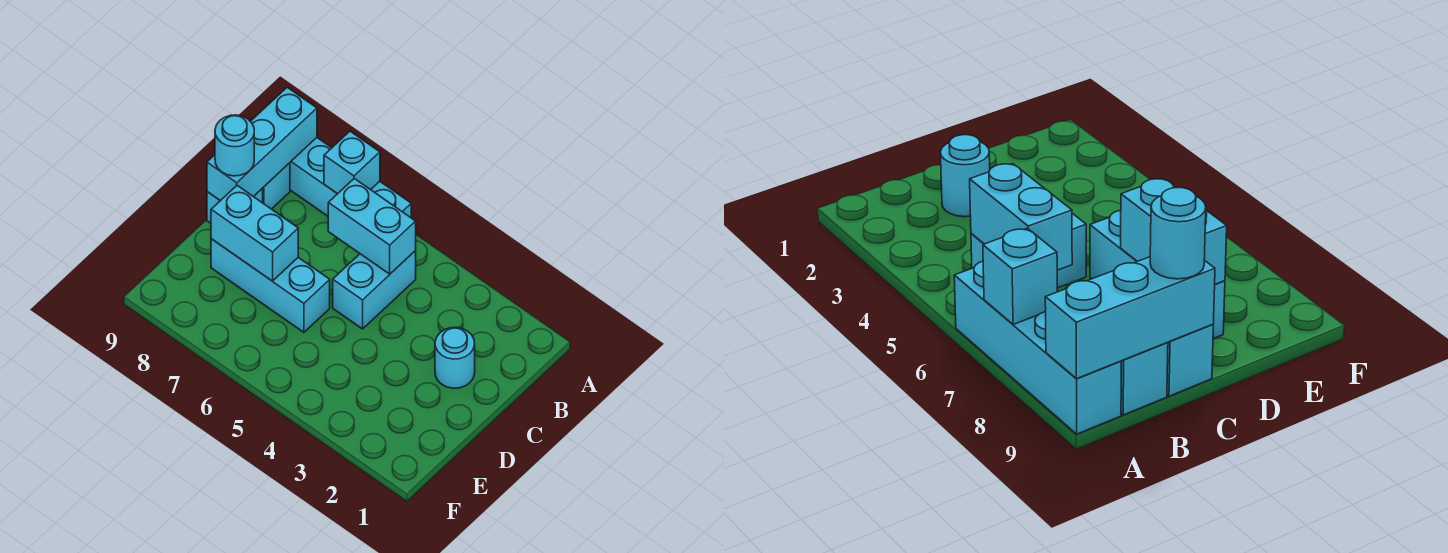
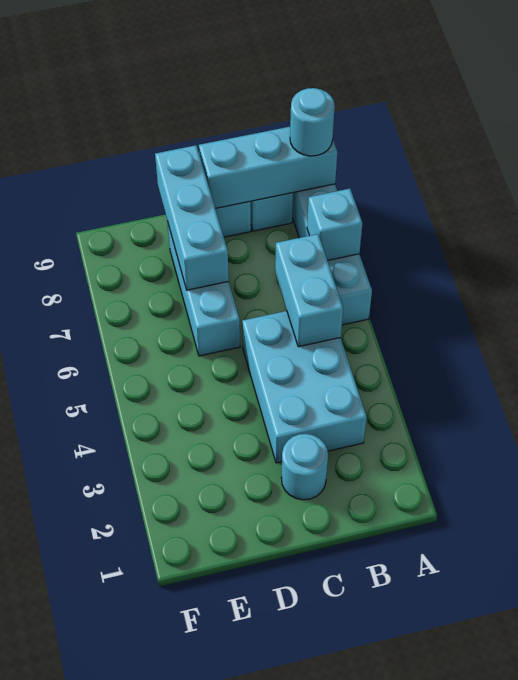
cyan 1x2 brick [333,251,416,329] -> cyan 2x3 brick [242,311,367,463]
cyan 1x1 round brick [215,115,254,176] -> cyan 1x1 round brick moved to [290,88,335,156]
cyan 1x2 brick [211,186,298,281] -> cyan 1x3 brick [155,145,229,290]

